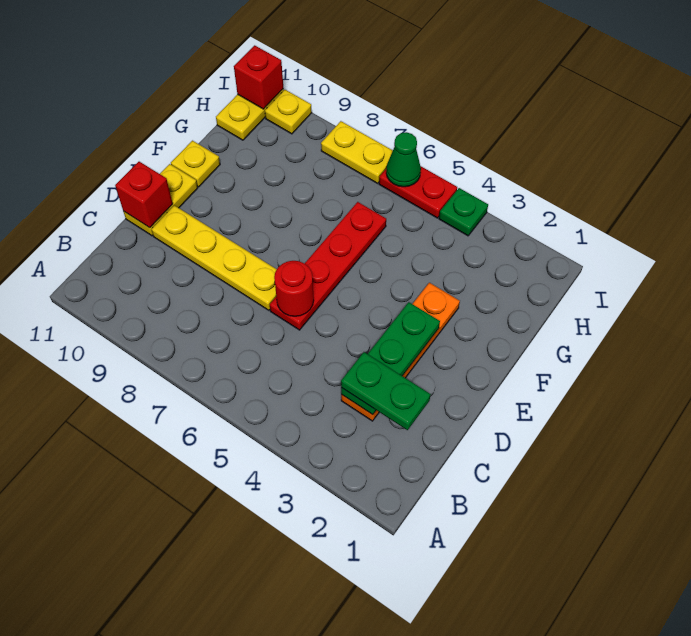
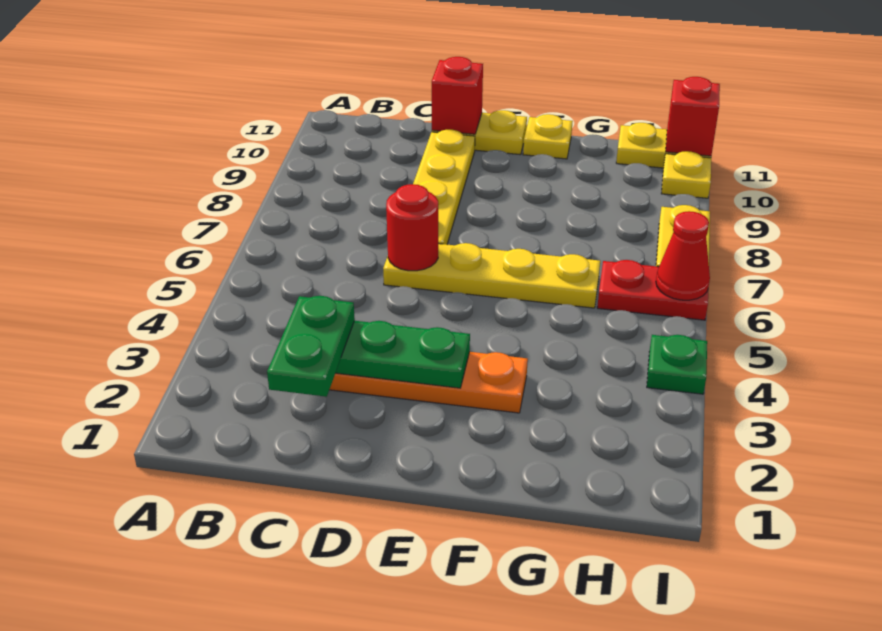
red 1x4 plate [270,202,386,330] -> yellow 1x4 plate [383,243,600,308]
red 1x2 plate [379,167,457,218] -> red 1x2 plate turned to [597,260,708,320]
green 1x1 cone [386,132,421,187] -> red 1x1 cone [656,211,710,300]

